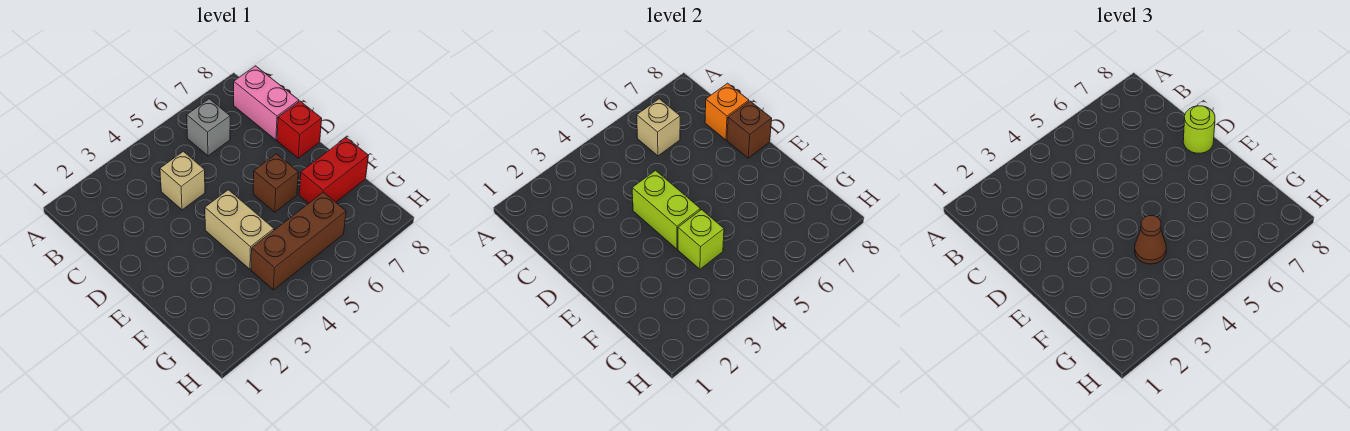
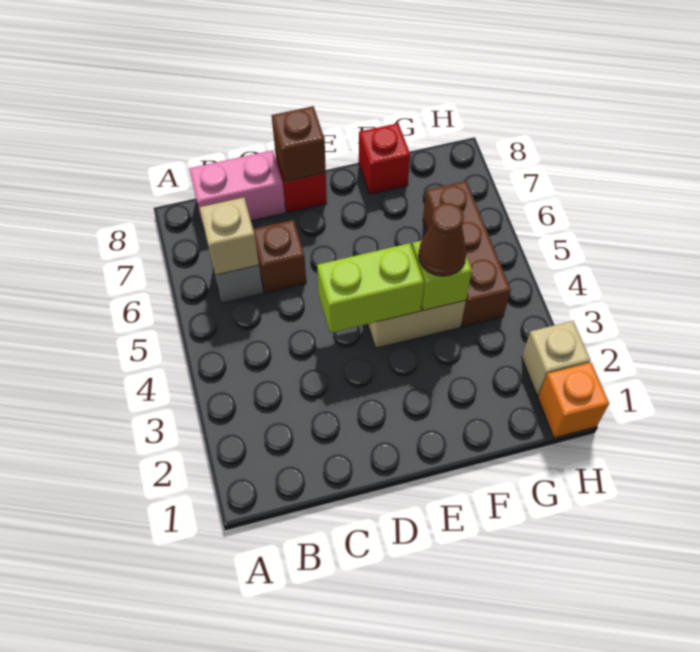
tan 1x1 brick [160,151,205,210] -> tan 1x1 brick moved to [522,321,590,396]
orange 1x1 brick [705,83,749,140] -> orange 1x1 brick moved to [538,362,609,438]
lime 1x1 round brick [1183,106,1215,153] -> none
brown 1x1 brick [253,154,298,212] -> brown 1x1 brick moved to [253,220,306,293]
red 1x2 brick [299,138,368,203] -> red 1x1 brick [359,123,410,194]

